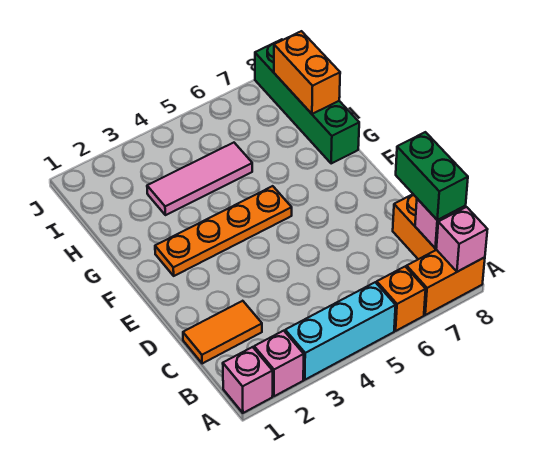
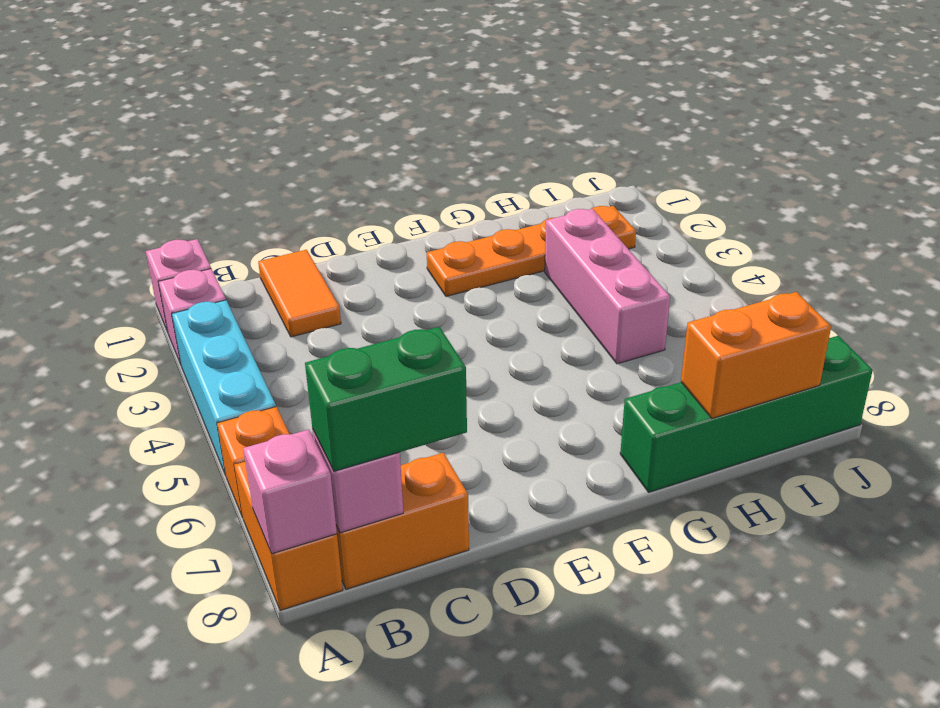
orange 1x4 plate [155,186,292,276] -> orange 1x4 plate turned to [427,206,636,296]
pink 1x3 tile [147,143,252,215] -> pink 1x3 brick [545,209,670,364]

